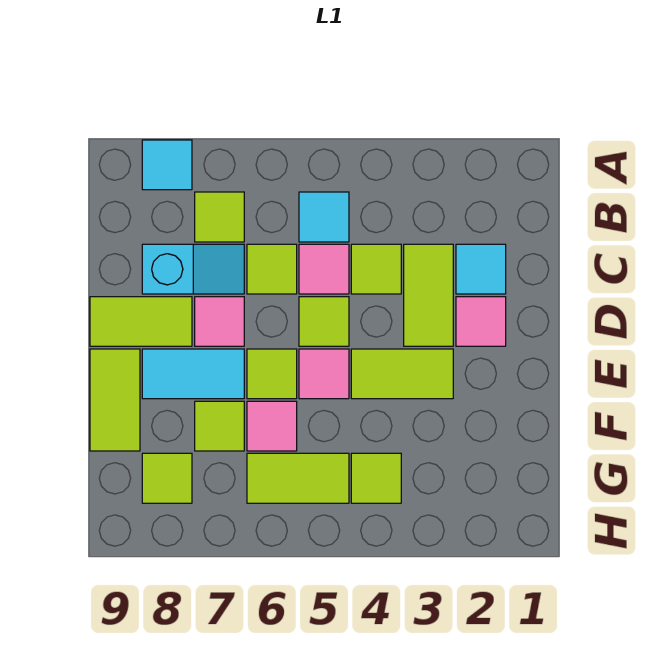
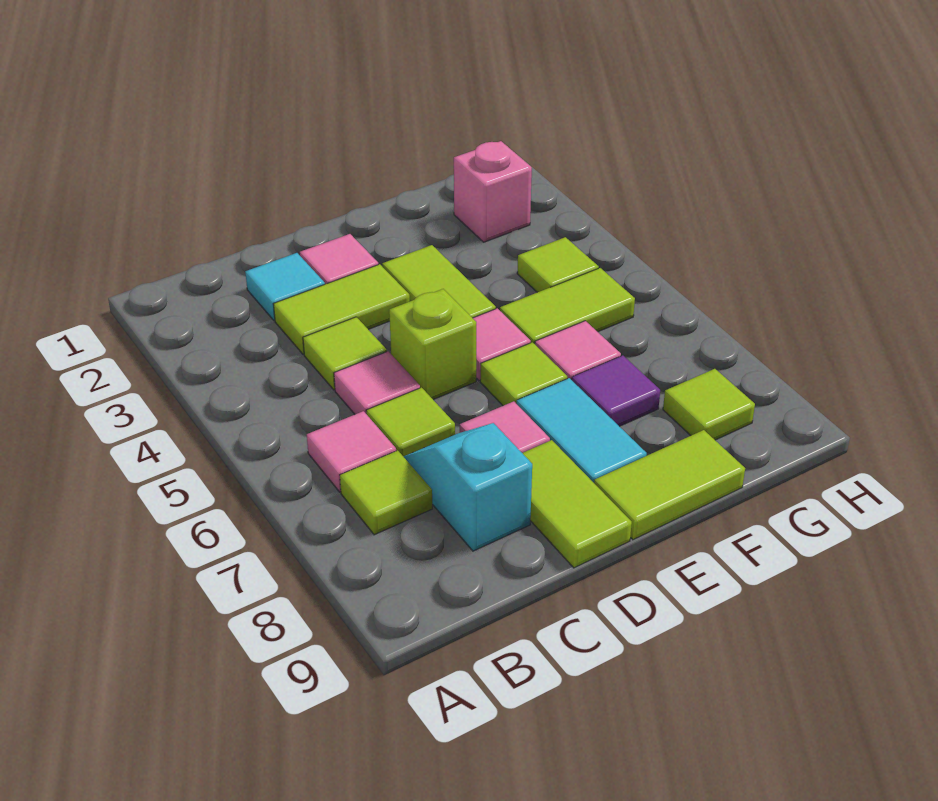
cyan 1x1 tile [142,140,192,190] -> none
cyan 1x1 tile [299,192,349,242] -> none
none -> pink 1x1 tile [307,411,396,492]
lime 1x1 tile [299,297,349,346] -> lime 1x1 brick [389,289,476,400]
lime 1x1 tile [195,401,244,451] -> purple 1x1 tile [572,355,660,426]
none -> pink 1x1 brick [454,141,532,242]
lime 1x2 tile [247,453,349,503] -> lime 1x2 tile turned to [500,268,635,344]

